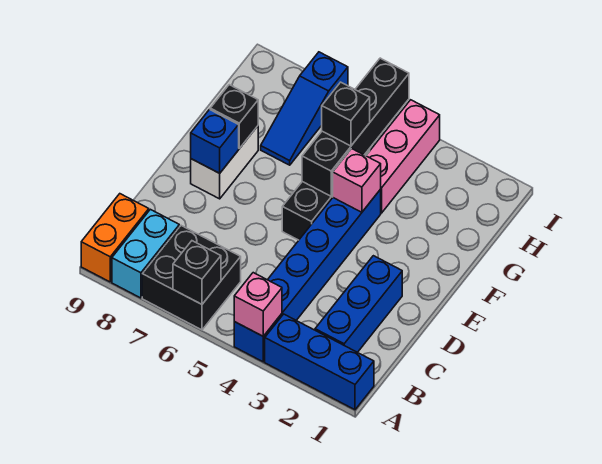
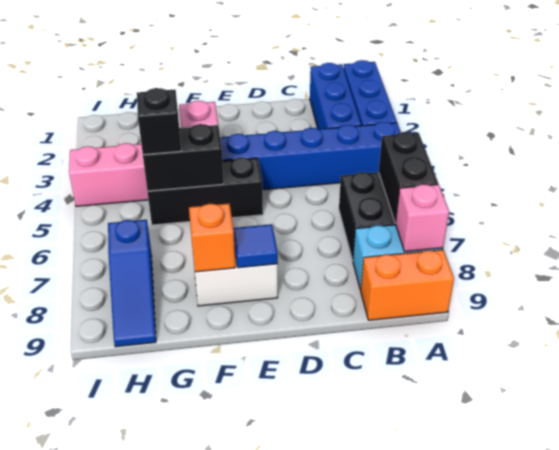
pink 1x1 brick [234,273,282,336] -> pink 1x1 brick moved to [396,184,449,252]
black 1x1 brick [173,241,221,304] -> black 1x2 brick [379,132,438,223]
blue 1x3 brick [315,256,402,352] -> blue 1x3 brick turned to [310,63,361,129]
blue 1x1 brick [191,110,239,173] -> blue 1x1 tile [233,224,278,268]
black 1x4 brick [302,58,409,196] -> black 1x2 brick [143,124,224,191]
black 1x1 brick [210,85,258,149] -> orange 1x1 brick [189,203,235,272]
blue 1x3 slope [261,52,348,165] -> blue 1x3 slope turned to [108,220,156,347]

